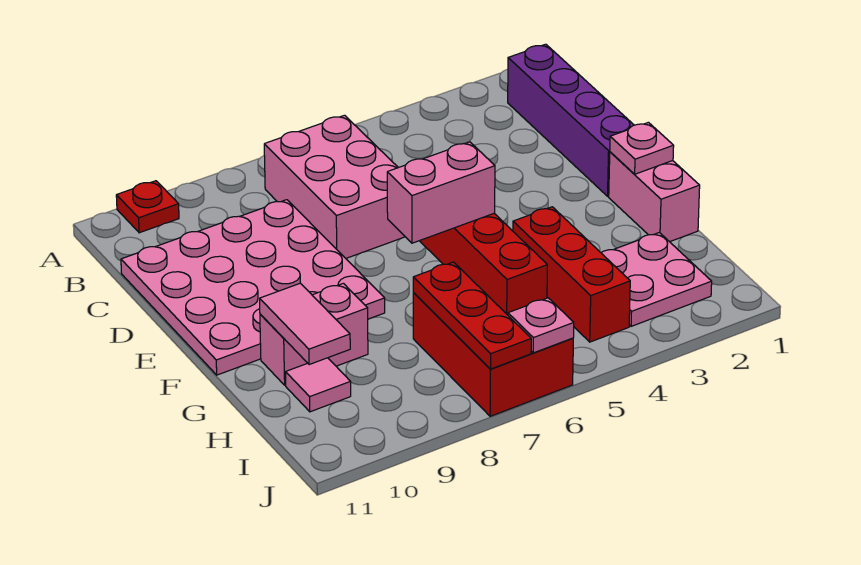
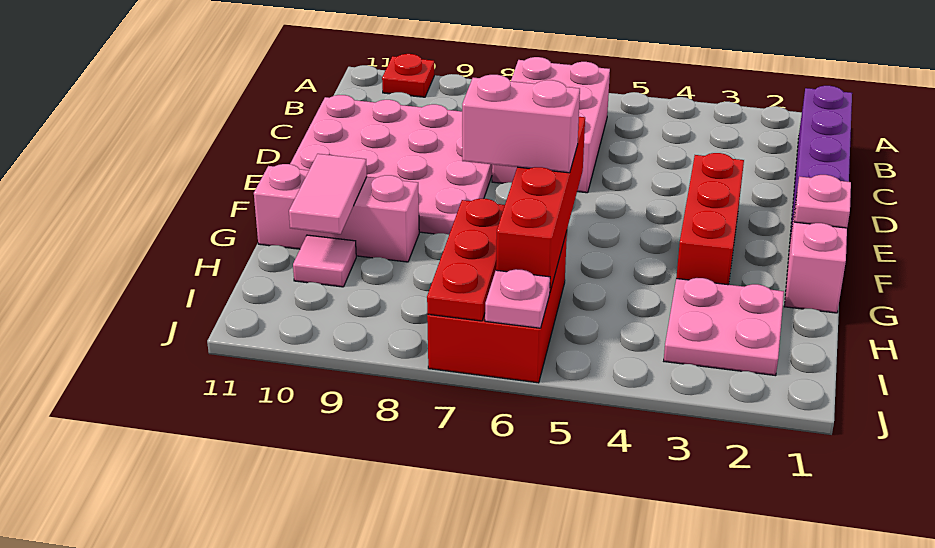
red 1x3 brick [513,207,630,342] -> red 1x3 brick moved to [676,153,744,285]
pink 1x2 brick [260,283,368,385] -> pink 1x3 brick [254,164,419,262]

